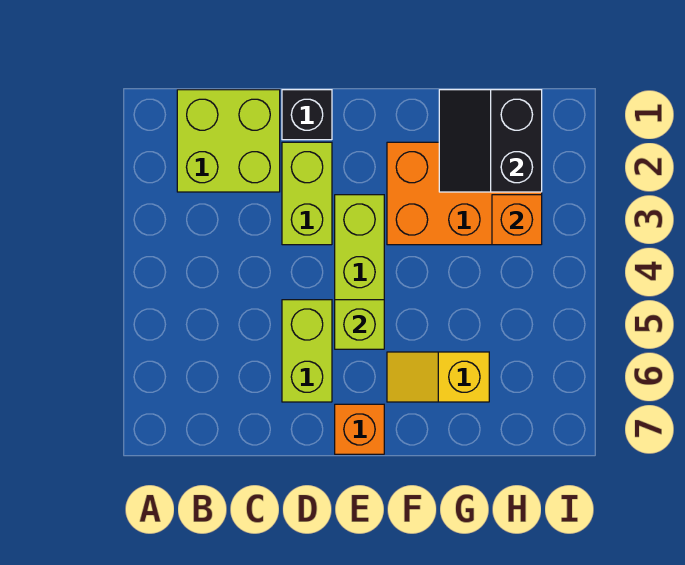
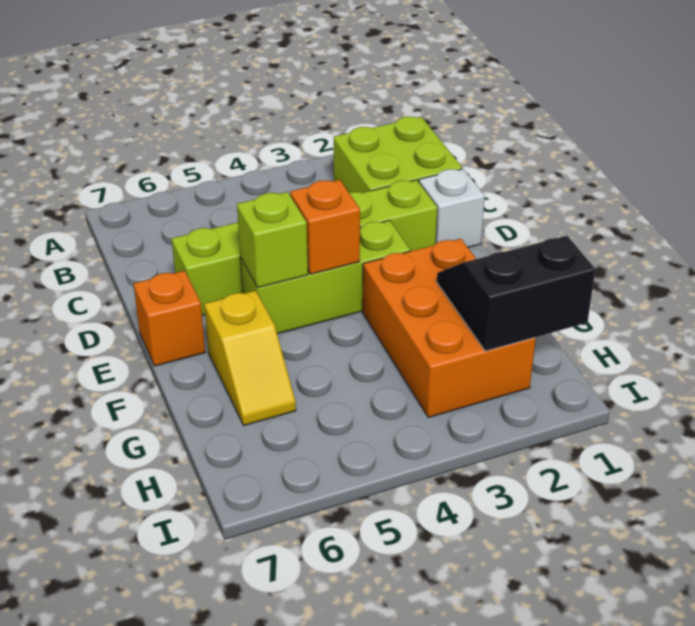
black 1x1 brick [282,90,332,140] -> white 1x1 brick [419,169,485,247]
yellow 1x2 slope [387,352,489,402] -> yellow 1x2 slope turned to [204,291,296,425]
orange 1x1 brick [492,195,542,245] -> orange 1x1 brick moved to [290,180,360,274]

